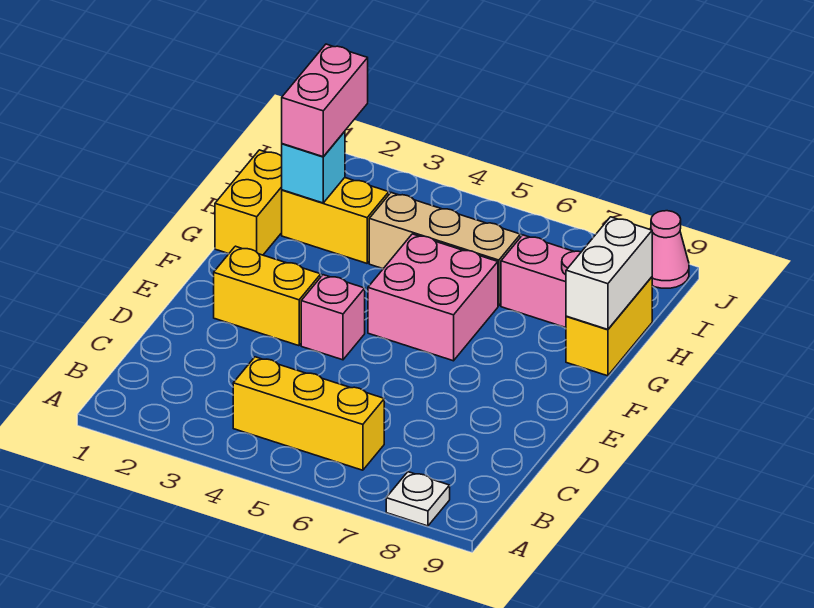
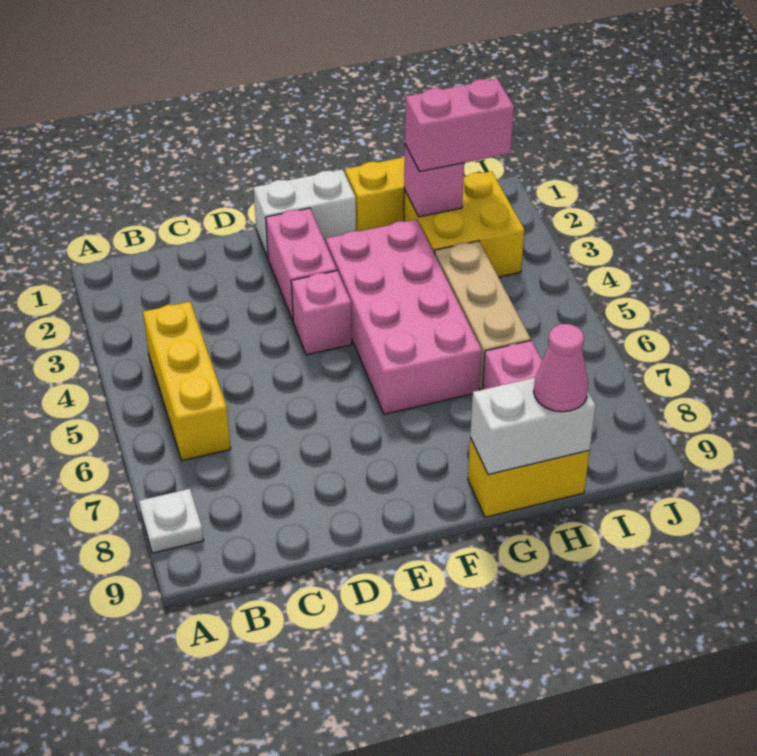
none -> white 1x2 brick [254,169,356,257]
yellow 1x2 brick [214,246,321,346] -> pink 1x2 brick [266,208,337,320]
pink 2x2 brick [368,234,498,361] -> pink 2x4 brick [326,220,482,414]
yellow 1x2 brick [282,178,389,263] -> yellow 2x2 brick [404,171,524,277]
cyan 1x1 brick [282,131,345,203] -> pink 1x1 brick [404,145,464,217]
pink 1x1 cone [651,211,689,288] -> pink 1x1 cone moved to [534,324,588,412]

